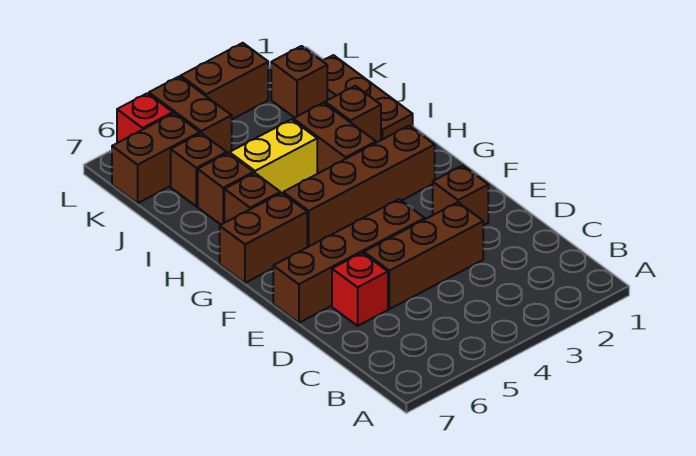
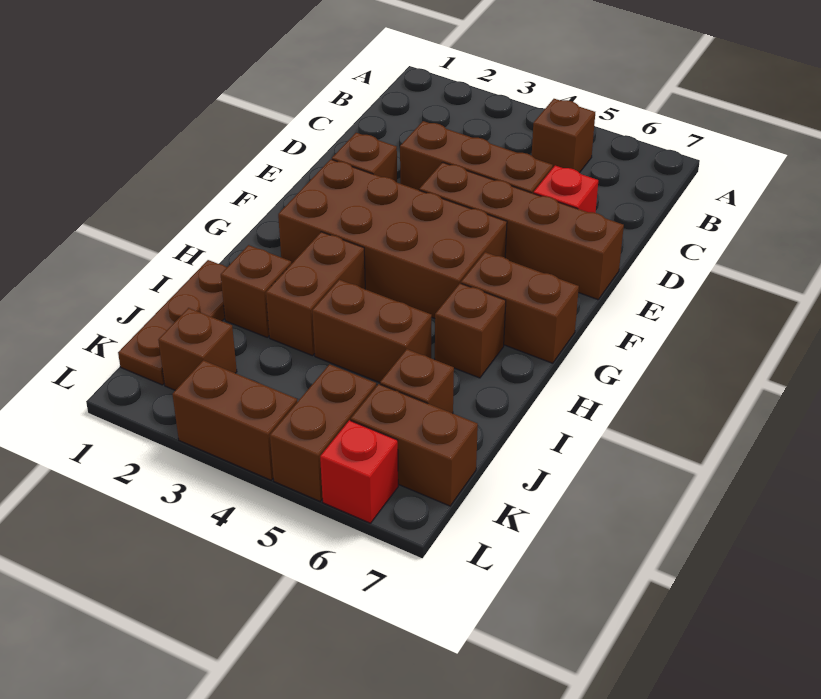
brown 1x4 brick [283,126,435,247] -> brown 2x4 brick [278,159,507,318]
yellow 1x2 brick [229,119,317,193] -> brown 1x2 brick [312,280,432,383]
brown 1x1 brick [198,153,254,225] -> brown 1x1 brick moved to [532,99,595,173]

